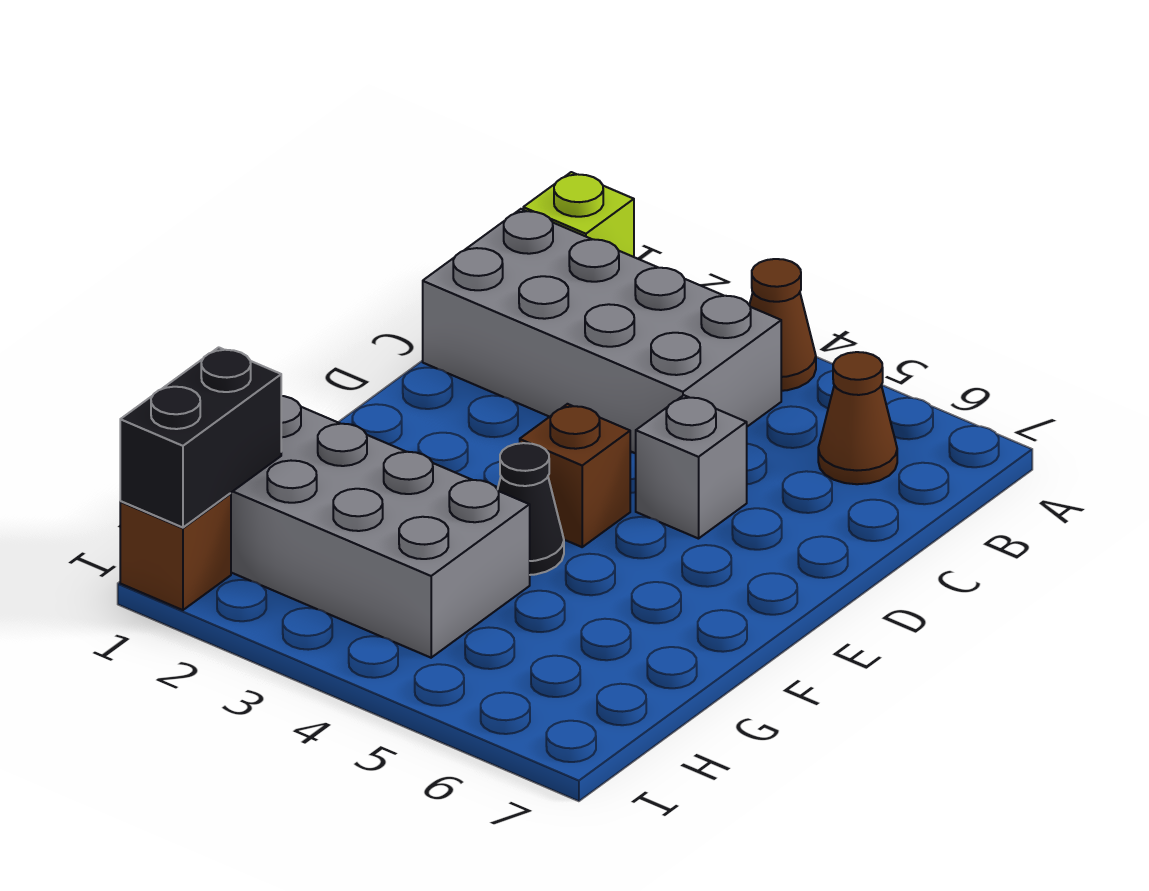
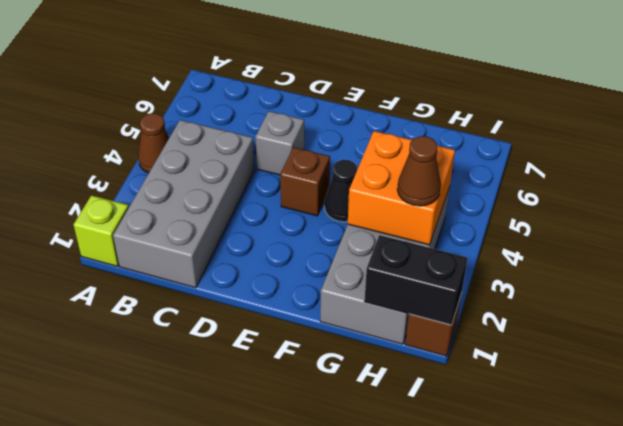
brown 1x1 cone [818,352,897,484] -> brown 1x1 cone moved to [397,136,441,206]
none -> orange 2x2 brick [348,131,455,245]

